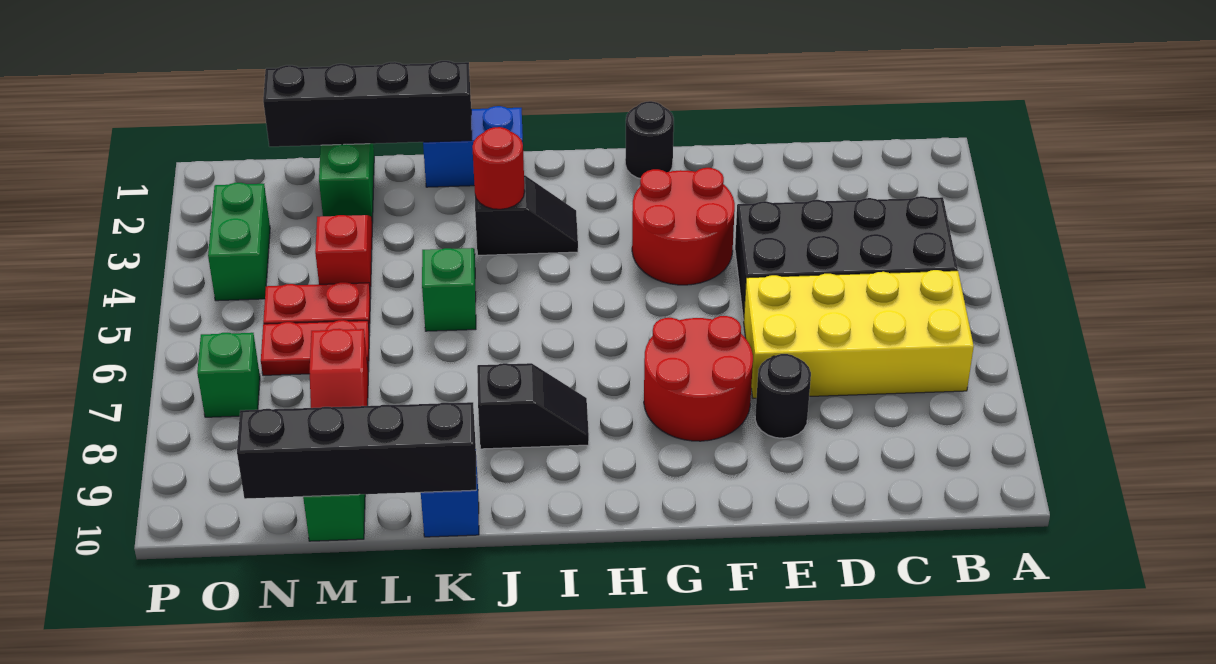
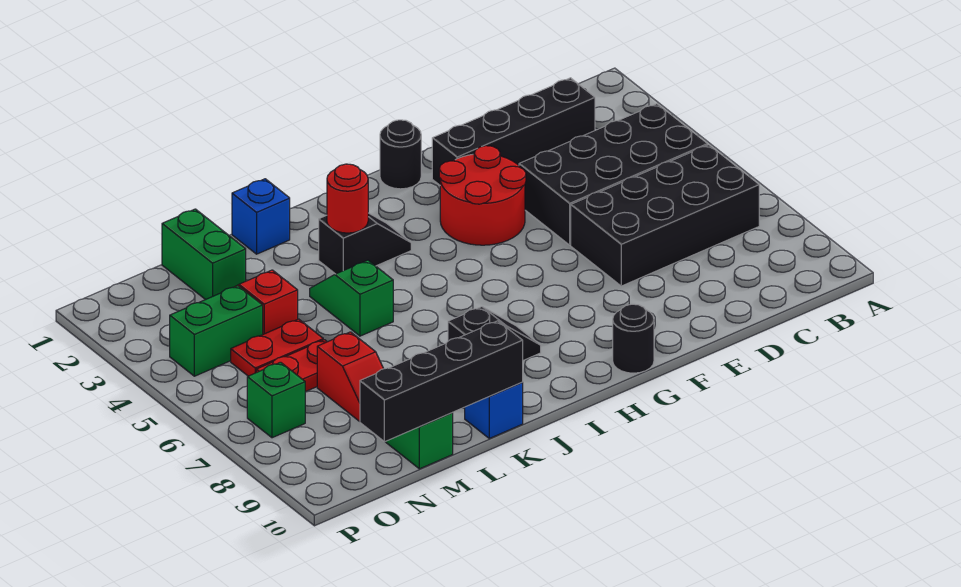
yellow 2x4 brick [743,270,974,398] -> black 2x4 brick [571,145,759,286]
black 1x1 round brick [755,354,811,438] -> black 1x1 round brick moved to [613,304,654,373]
red 2x2 round brick [644,316,753,441] -> none
blue 1x2 brick [423,106,523,187] -> blue 1x1 brick [232,179,290,254]
black 1x4 brick [263,61,472,147] -> black 1x4 brick moved to [432,78,595,185]
green 1x2 brick [208,183,270,301] -> green 1x2 brick turned to [170,286,263,376]

